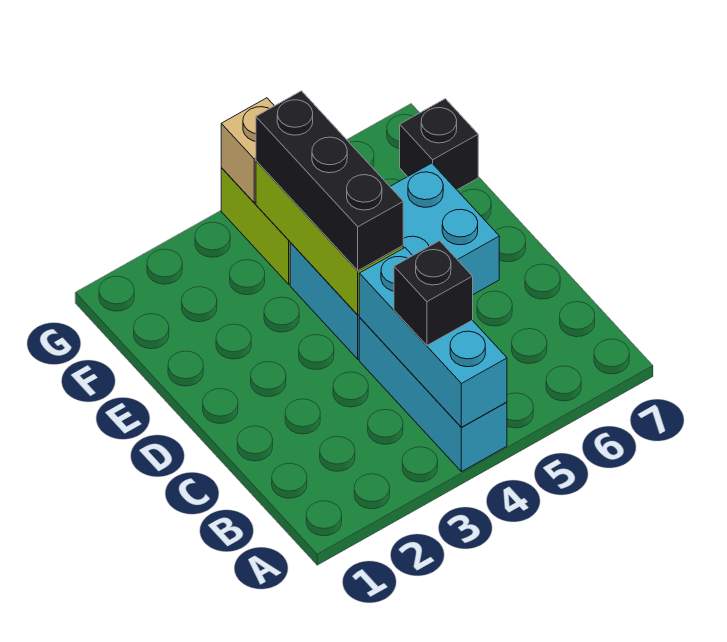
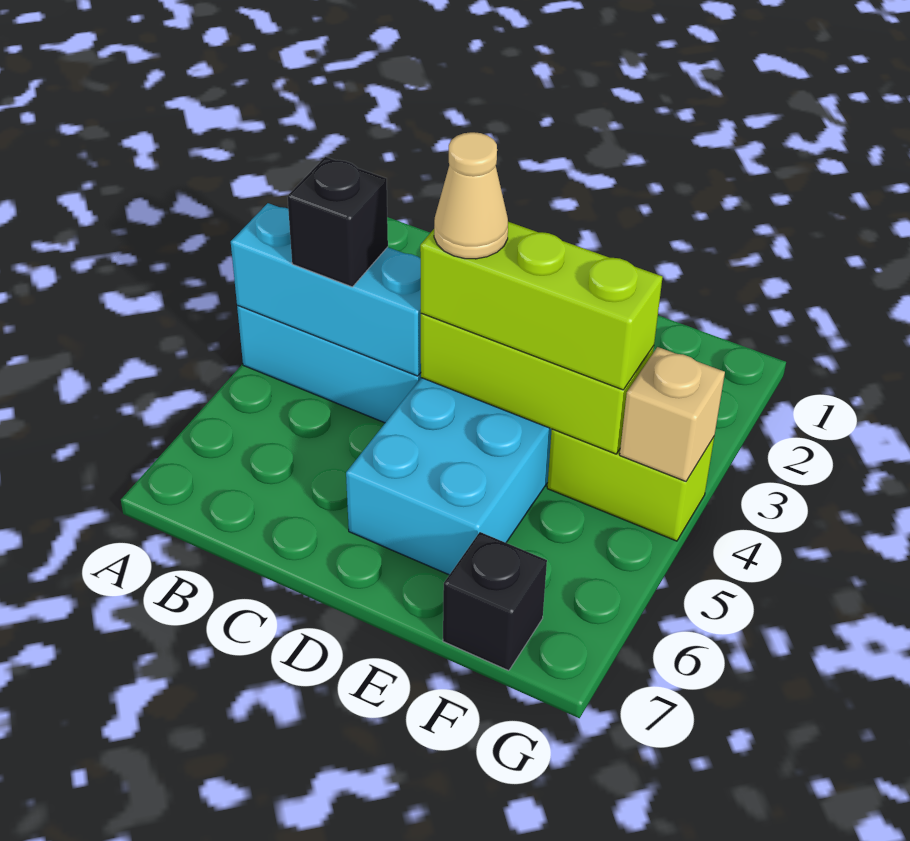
black 1x3 brick [256,91,403,271] -> lime 1x3 brick [420,222,663,390]
none -> tan 1x1 cone [434,132,508,259]

